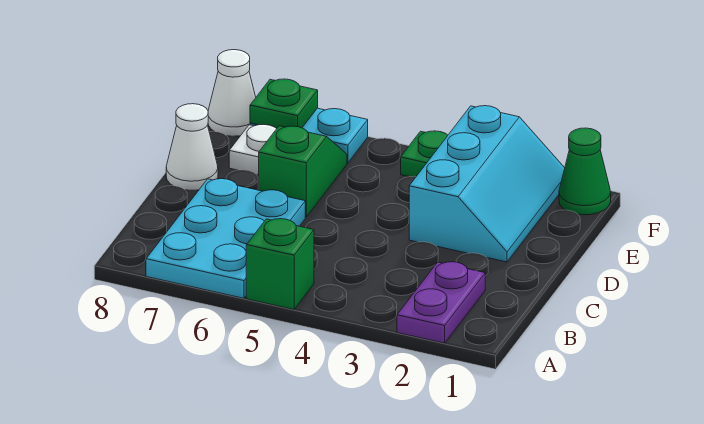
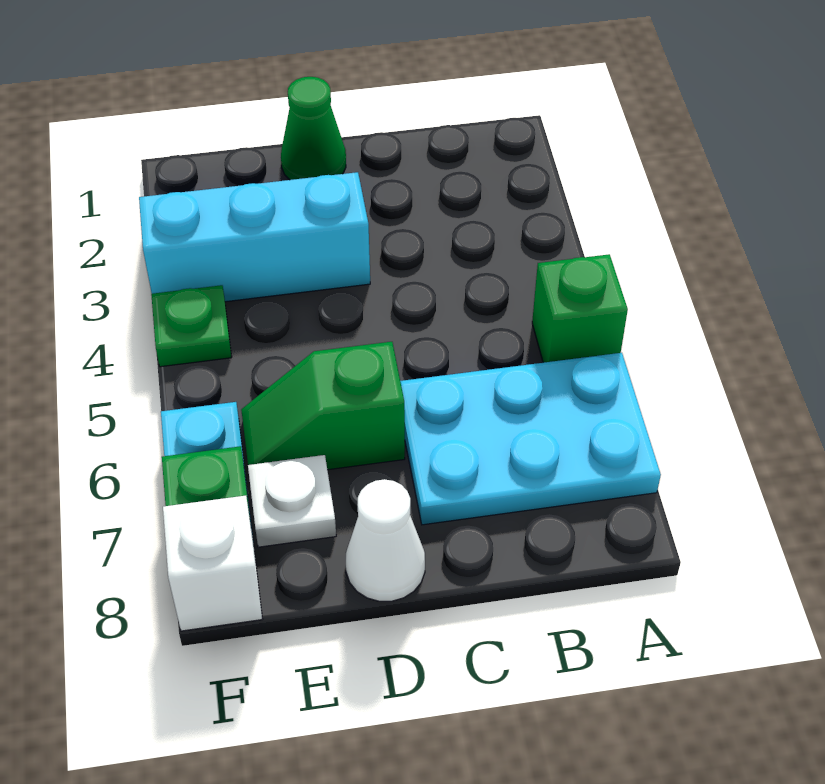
purple 1x2 plate [397,262,485,343] -> none
green 1x1 cone [559,128,611,215] -> green 1x1 cone moved to [281,77,346,180]
white 1x1 cone [208,50,256,136] -> white 1x1 brick [163,496,262,631]

